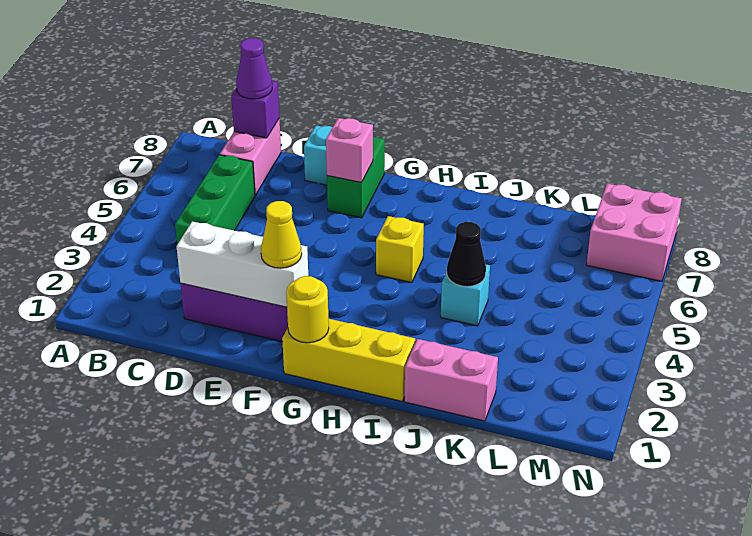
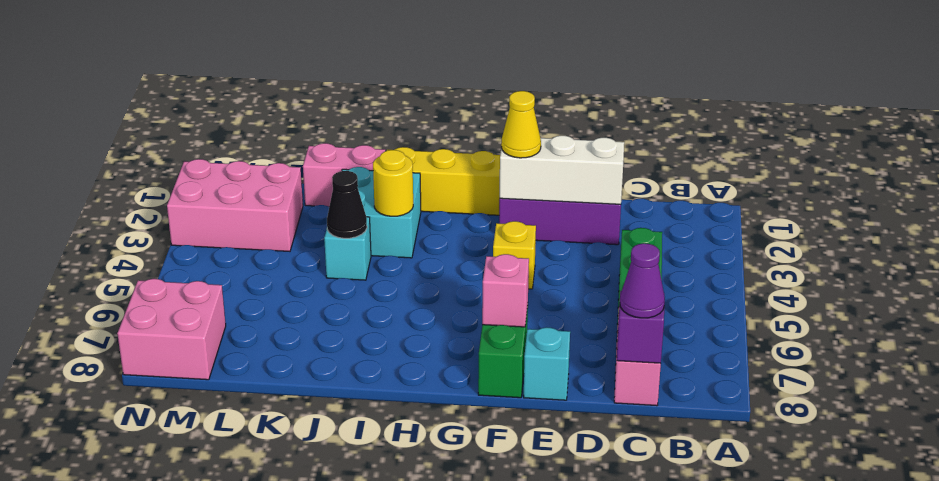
yellow 1x1 round brick [286,276,329,343] -> yellow 1x1 round brick moved to [373,150,413,216]
yellow 1x1 brick [376,216,424,283] -> yellow 1x1 brick moved to [493,221,536,289]
none -> cyan 2x2 brick [342,167,421,258]
none -> pink 2x3 brick [167,159,303,251]

